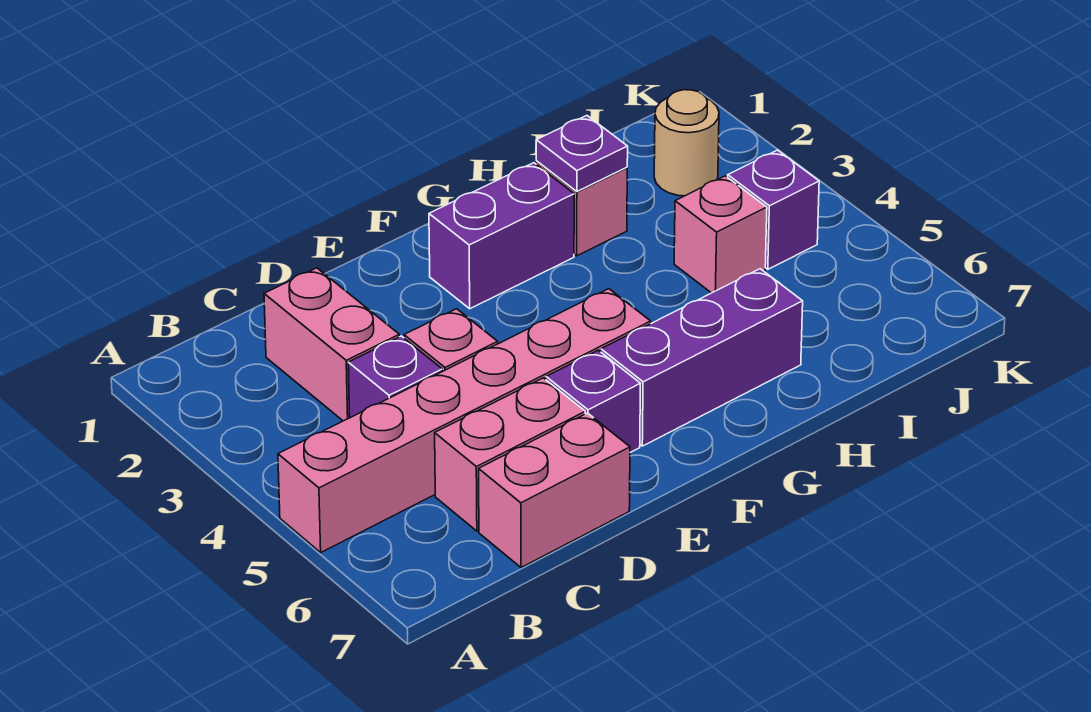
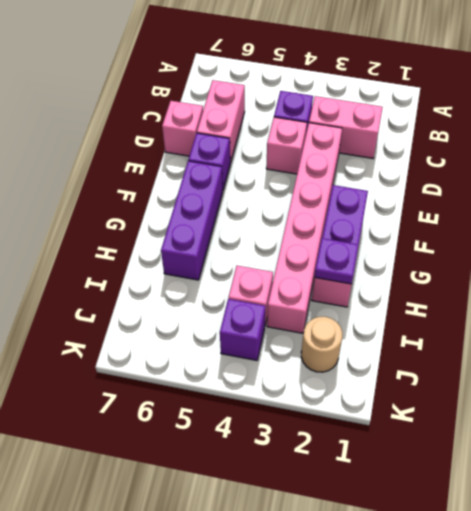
pink 1x6 brick [278,289,651,552] -> pink 1x6 brick moved to [267,123,342,333]
pink 1x2 brick [479,413,630,567] -> pink 1x1 brick [162,101,203,156]

